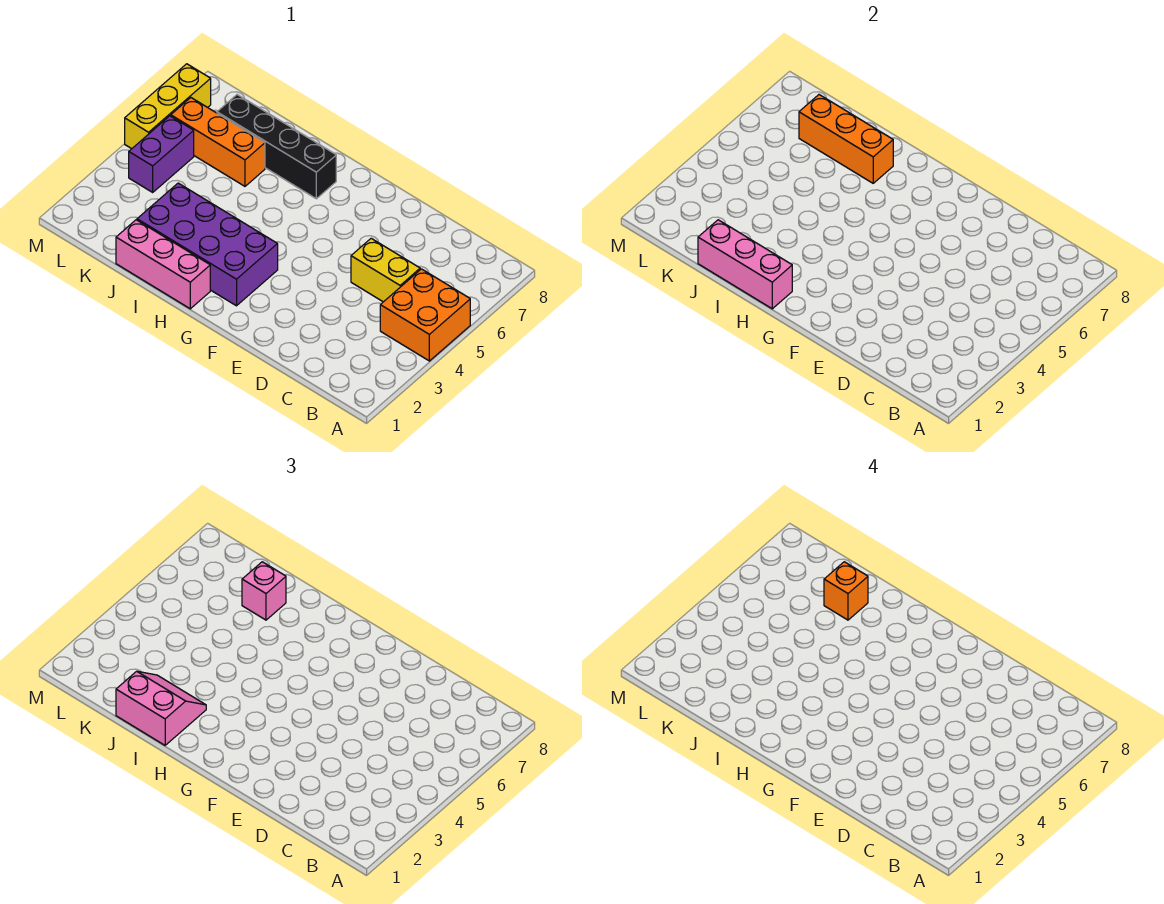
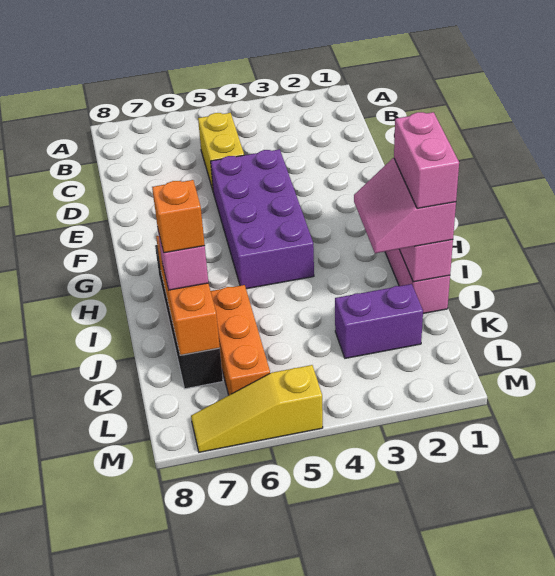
orange 2x2 brick [380,269,470,361] -> none
purple 2x4 brick [137,183,278,306] -> purple 2x4 brick moved to [211,149,314,289]
none -> pink 1x2 brick [394,112,459,208]
purple 1x2 brick [129,116,194,192] -> purple 1x2 brick moved to [335,284,423,358]
yellow 1x3 brick [125,64,211,149] -> yellow 1x3 slope [191,365,323,452]

